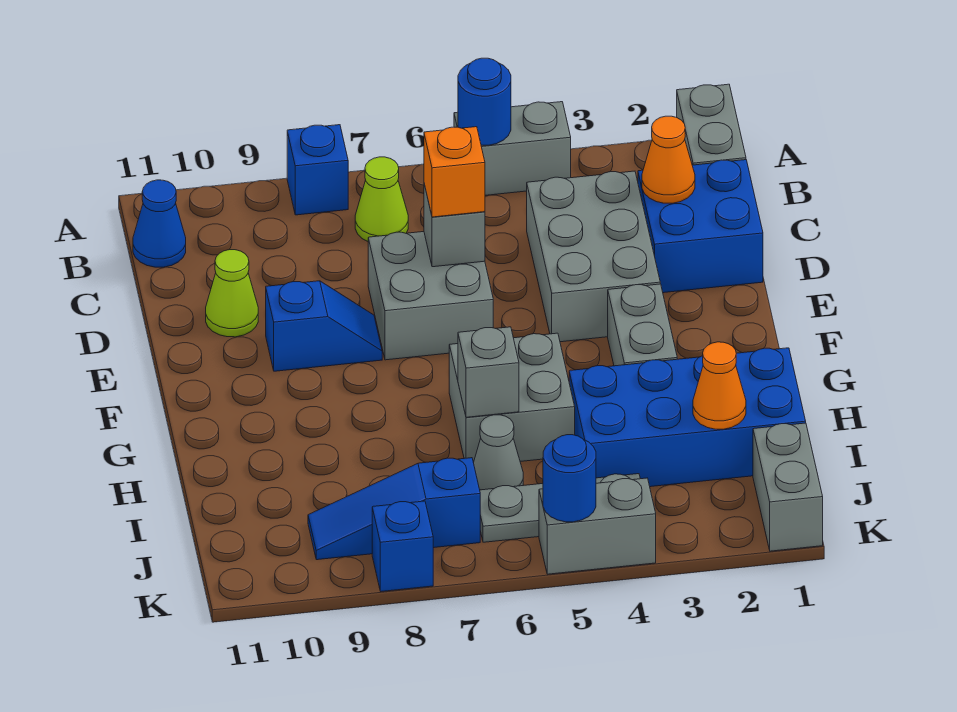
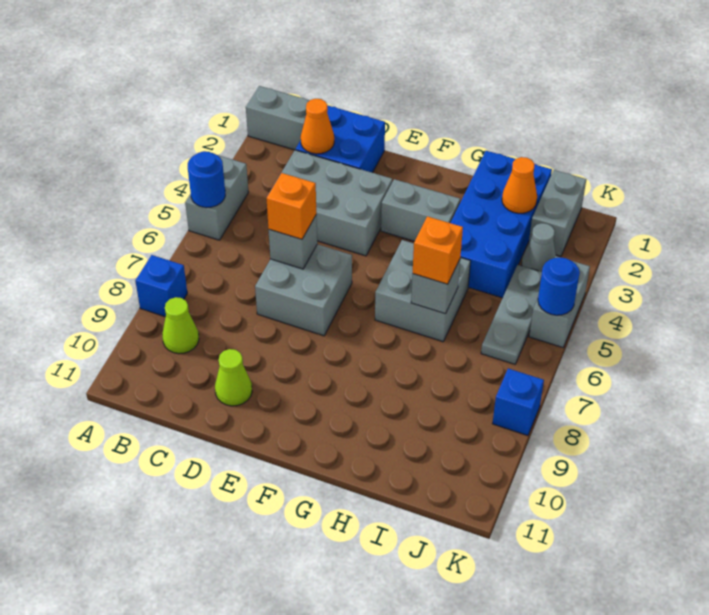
lime 1x1 cone [355,157,408,241] -> lime 1x1 cone moved to [162,297,199,354]
blue 1x1 cone [133,180,186,267] -> none
blue 1x2 slope [266,281,382,371] -> none
none -> orange 1x1 brick [413,216,463,284]
grey 1x1 cone [473,415,523,490] -> grey 1x1 cone moved to [522,223,556,272]
grey 1x2 brick [753,423,823,551] -> grey 1x2 brick turned to [529,170,586,256]
blue 1x3 slope [308,458,480,560] -> none

